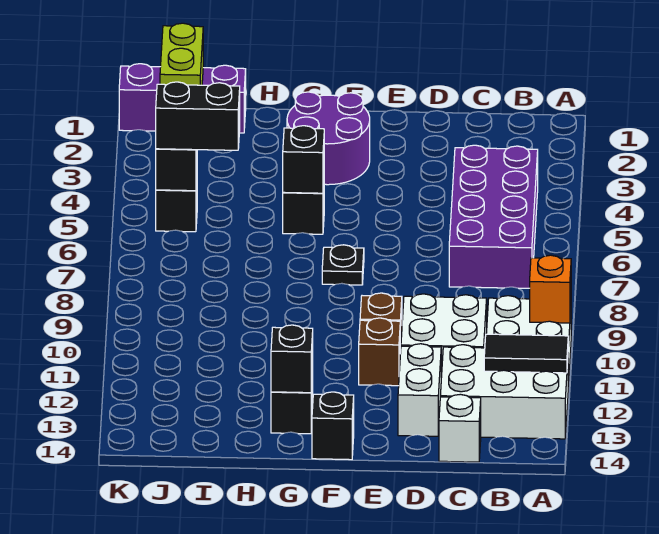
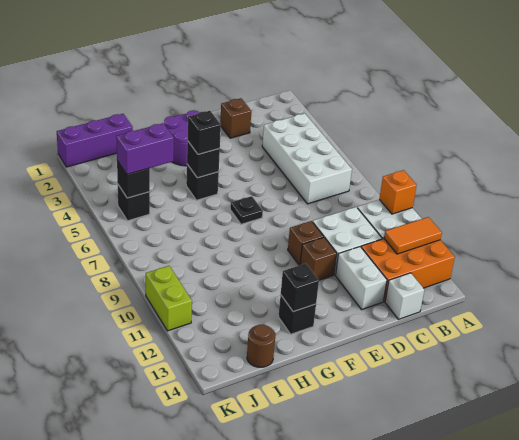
white 2x3 brick [440,345,568,439] -> orange 2x3 brick [361,239,455,302]
black 1x2 tile [484,334,568,373] -> orange 1x2 tile [384,217,442,254]
purple 2x4 brick [449,145,538,288] -> white 2x4 brick [262,113,352,204]
none -> brown 1x1 brick [220,98,251,138]
black 1x1 brick [312,392,354,460] -> black 1x1 brick moved to [188,111,221,154]
black 1x2 brick [156,82,240,150] -> purple 1x2 brick [116,123,174,174]
none -> brown 1x1 round brick [247,324,275,367]
lime 1x2 brick [160,23,203,85] -> lime 1x2 brick moved to [146,266,192,331]

